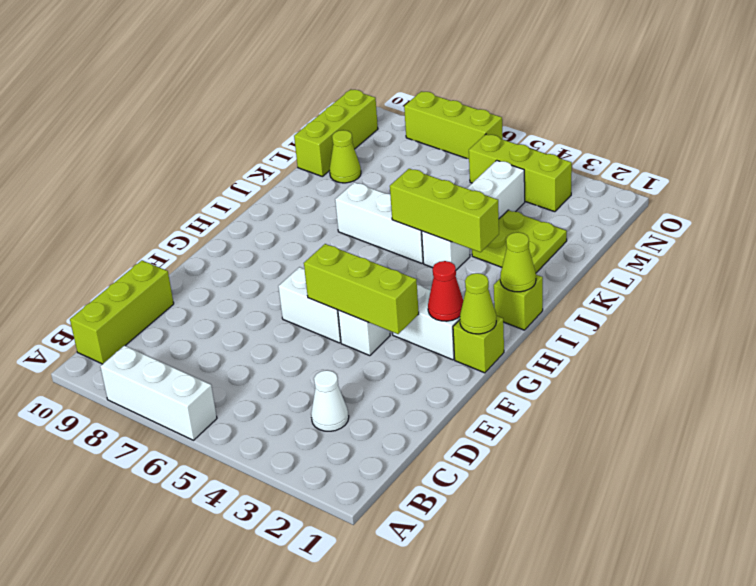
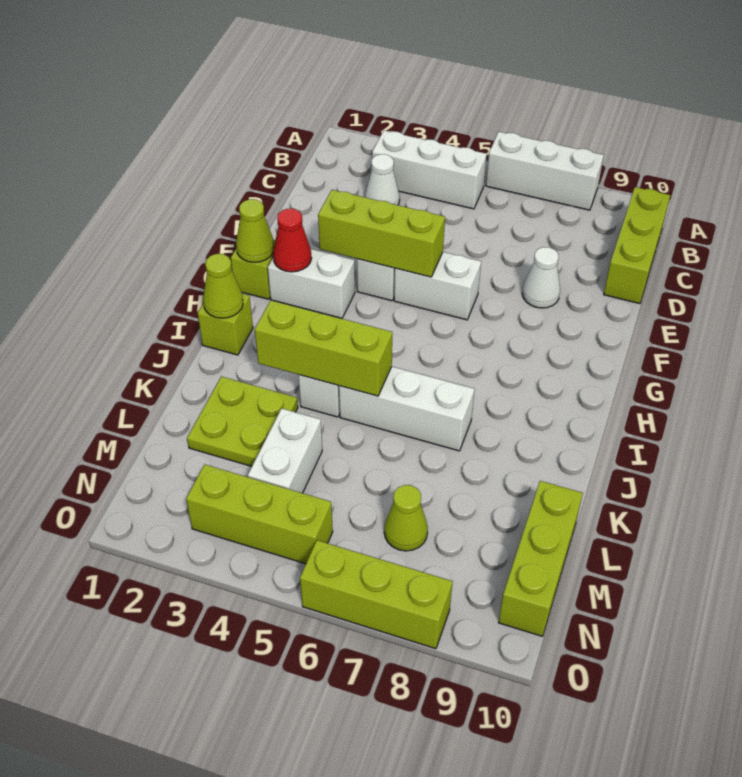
none -> white 1x3 brick [372,131,487,209]
none -> white 1x1 cone [522,247,560,308]
lime 1x1 cone [329,130,361,183] -> lime 1x1 cone moved to [384,485,428,551]

